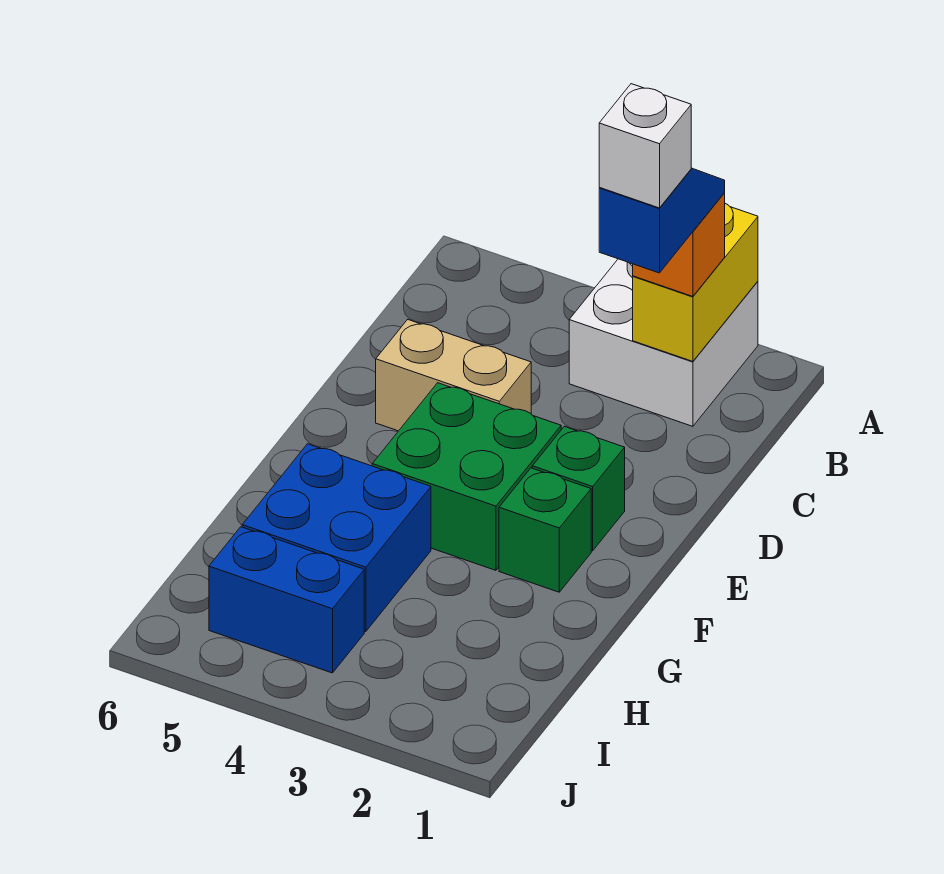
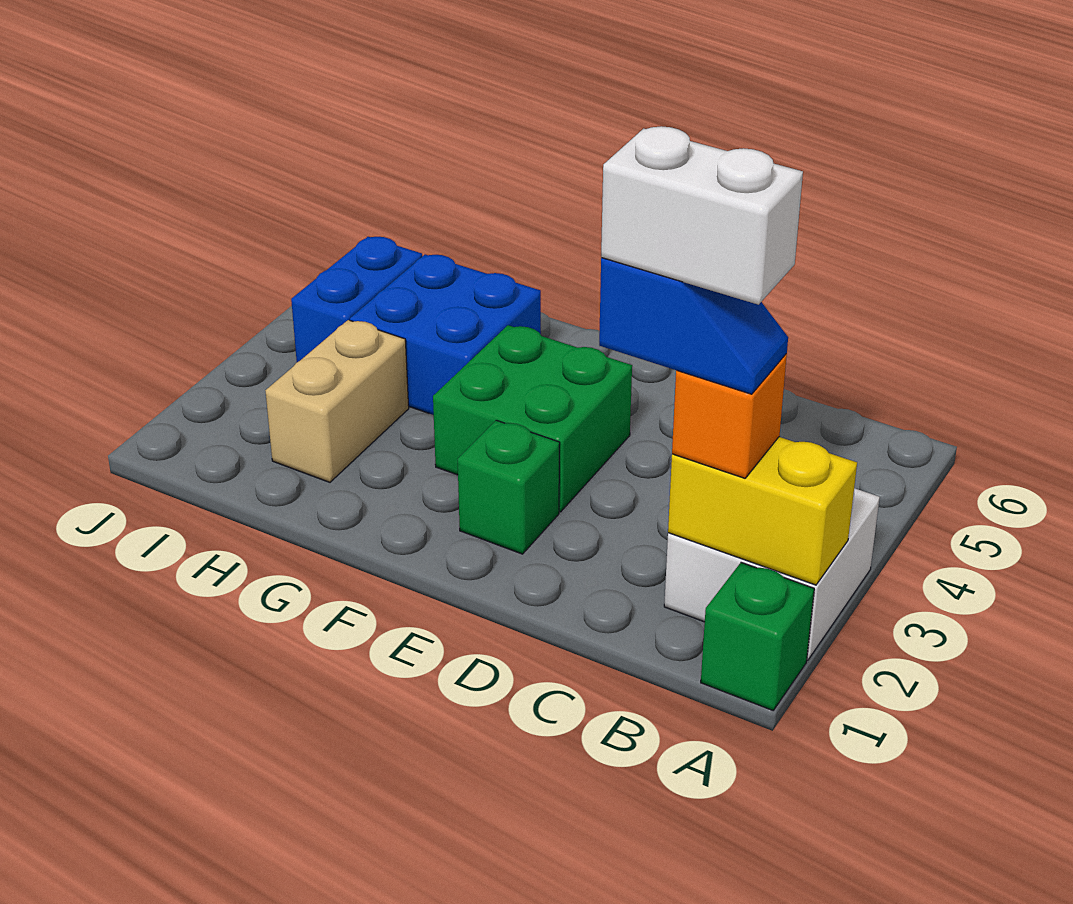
white 1x1 brick [599,84,691,208] -> white 1x2 brick [601,126,803,305]
tan 1x2 brick [376,320,531,431] -> tan 1x2 brick moved to [265,320,409,482]
green 1x1 brick [499,468,591,592] -> green 1x1 brick moved to [701,562,814,710]

